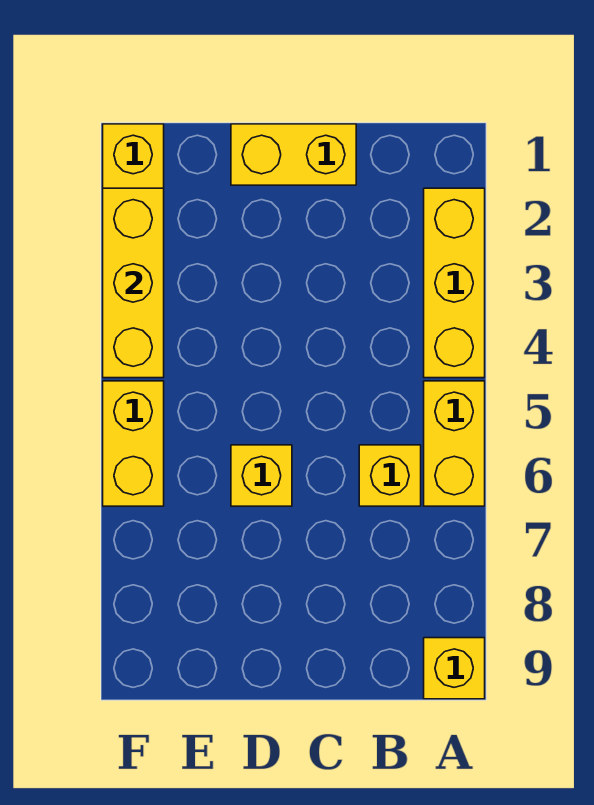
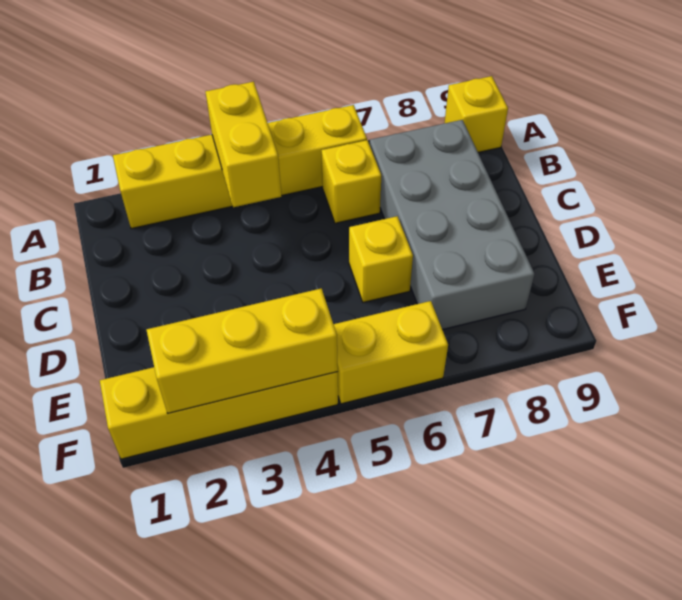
none -> grey 2x4 brick [370,120,534,330]
yellow 1x2 brick [231,124,356,185] -> yellow 1x2 brick moved to [206,82,282,207]

